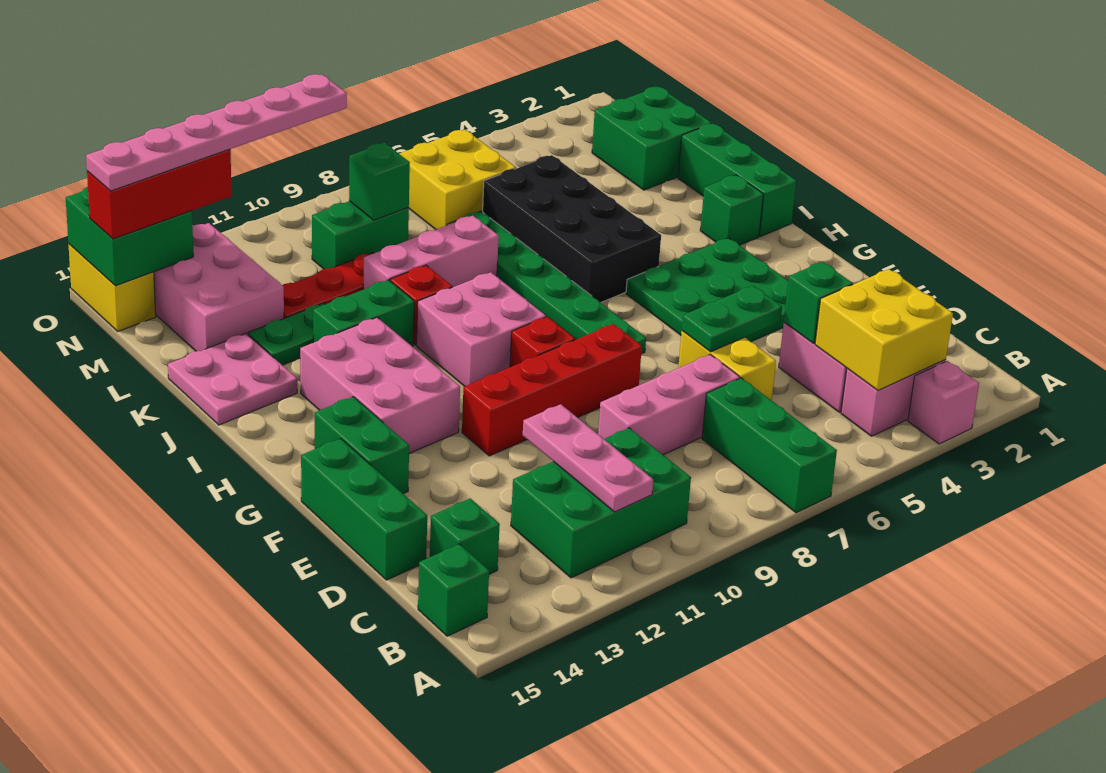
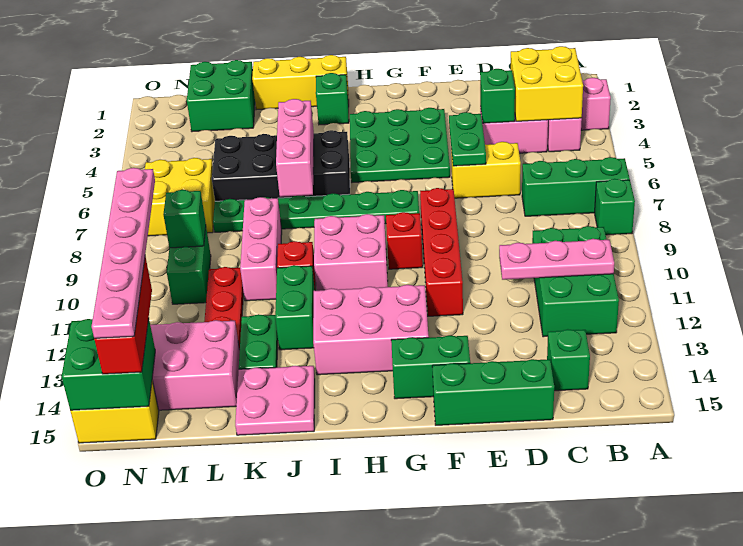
green 1x1 brick [418,544,489,636] -> green 1x1 brick moved to [594,179,635,235]
pink 1x3 brick [598,354,740,455] -> pink 1x3 brick moved to [276,99,314,197]
green 1x3 brick [678,123,796,236] -> yellow 1x3 brick [252,55,349,110]

